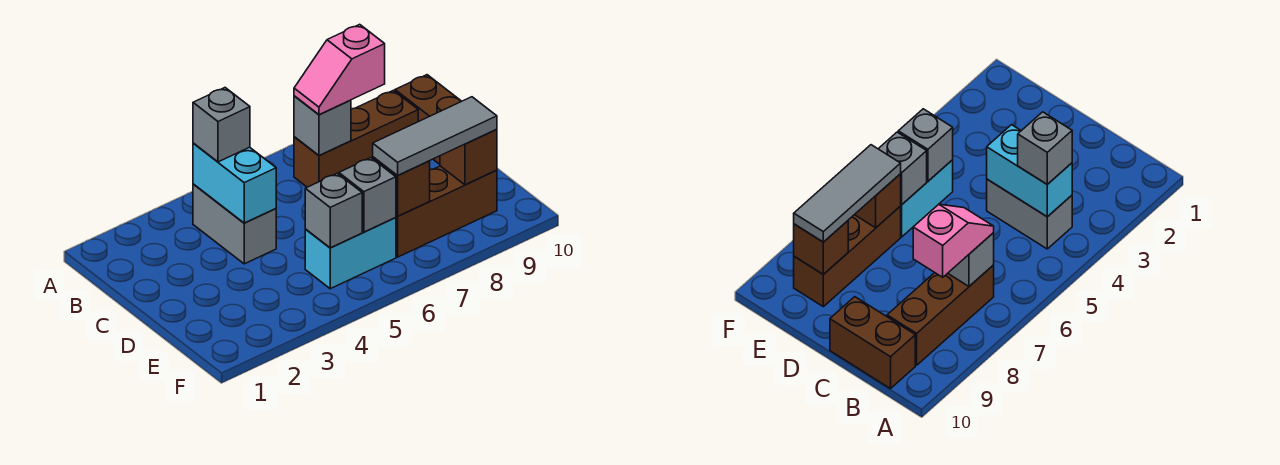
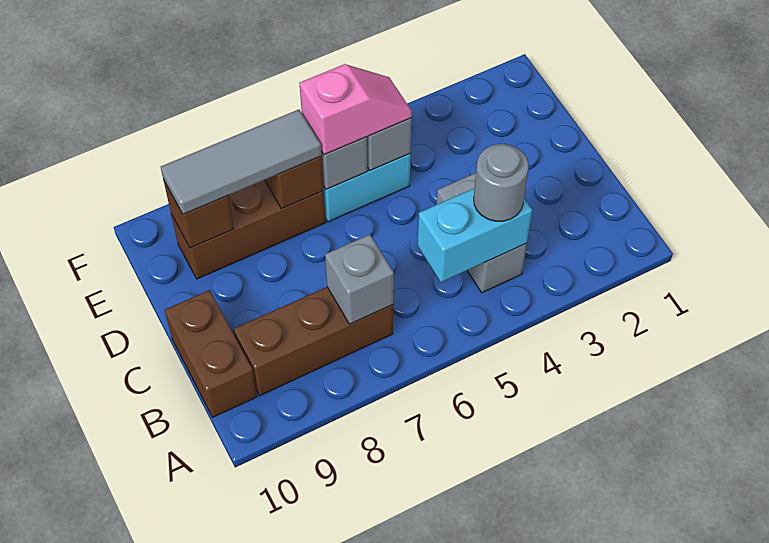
cyan 1x2 brick [193,143,276,223] -> cyan 1x2 brick turned to [417,188,532,282]
grey 1x1 brick [193,88,250,162] -> grey 1x1 round brick [474,144,528,221]
pink 1x2 slope [294,24,385,115] -> pink 1x2 slope moved to [299,64,412,155]

